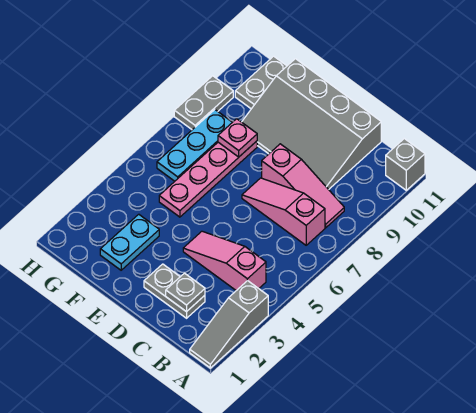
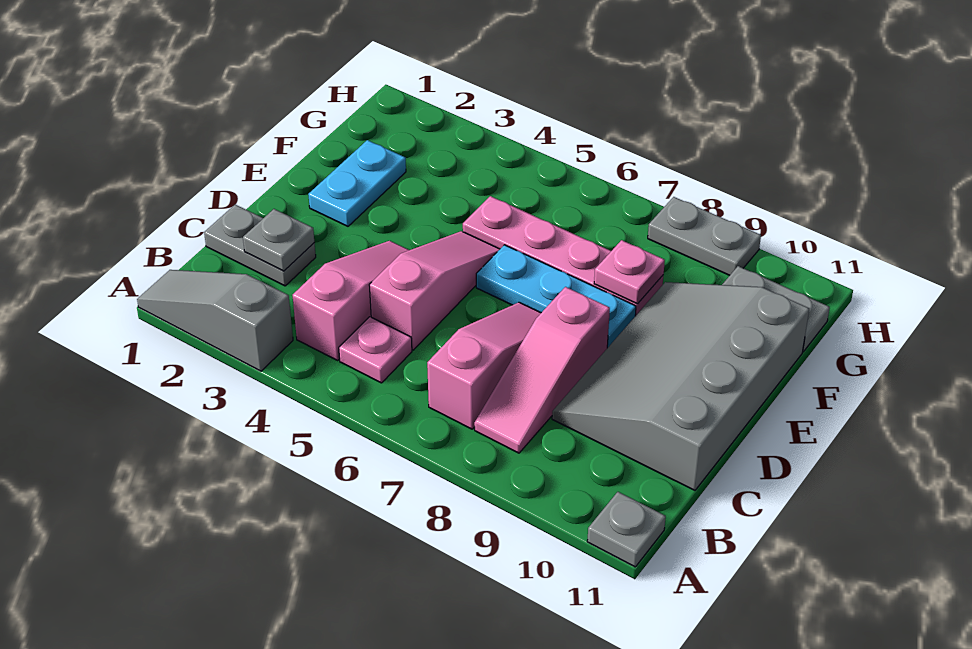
grey 1x1 brick [386,139,425,190] -> grey 1x1 plate [587,492,666,567]
none -> pink 1x1 plate [339,317,412,383]
grey 1x2 plate [144,264,205,318] -> grey 1x2 plate turned to [204,205,316,286]
none -> pink 1x3 slope [369,231,500,350]
cyan 1x2 plate [100,214,159,270] -> cyan 1x2 plate turned to [308,140,406,226]
cyan 1x3 plate [157,110,232,181] -> cyan 1x3 plate moved to [476,245,636,348]

